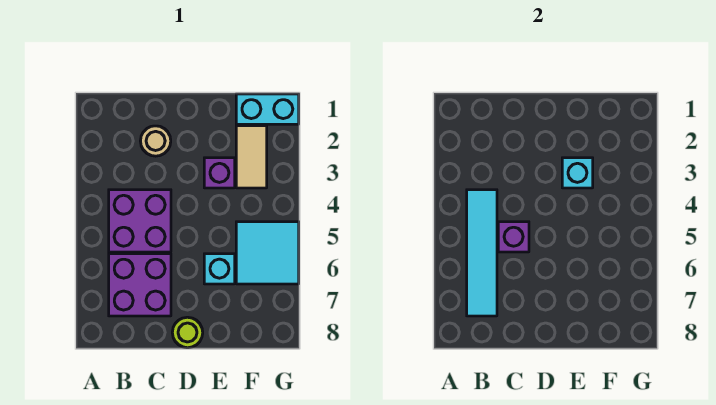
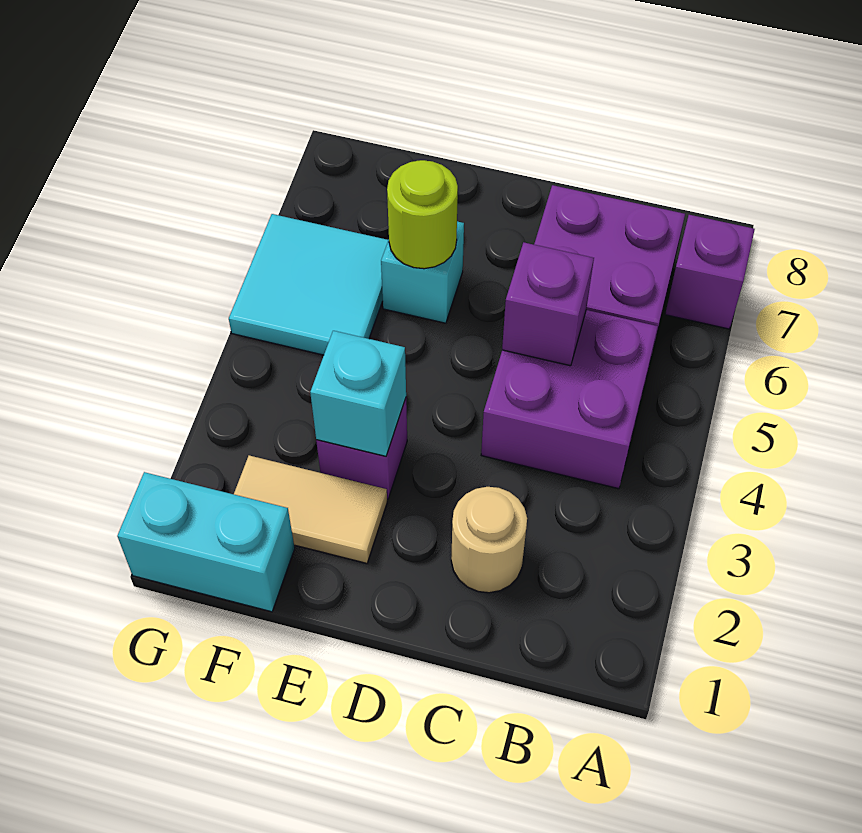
none -> purple 1x1 brick [665,215,755,329]
cyan 1x4 tile [467,190,497,316] -> none
lime 1x1 round brick [172,317,203,348] -> lime 1x1 round brick moved to [387,160,458,269]
tan 1x2 tile [236,126,267,188] -> tan 1x2 tile turned to [234,455,387,563]

